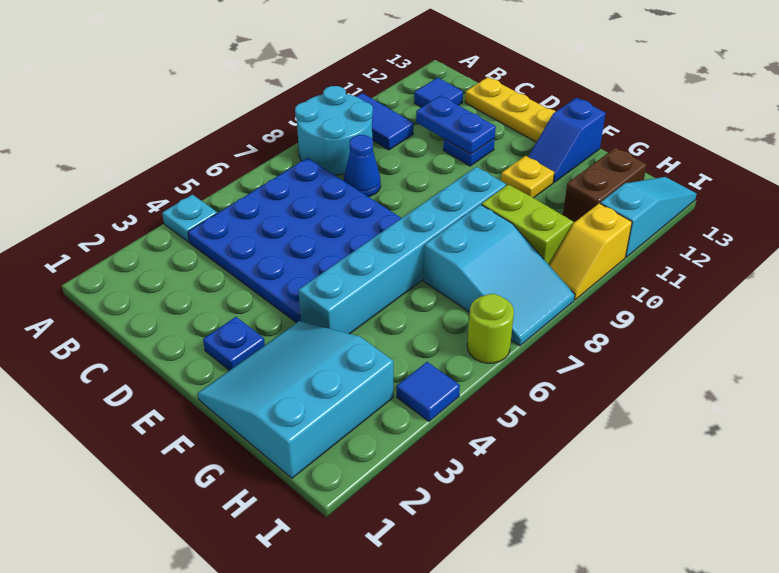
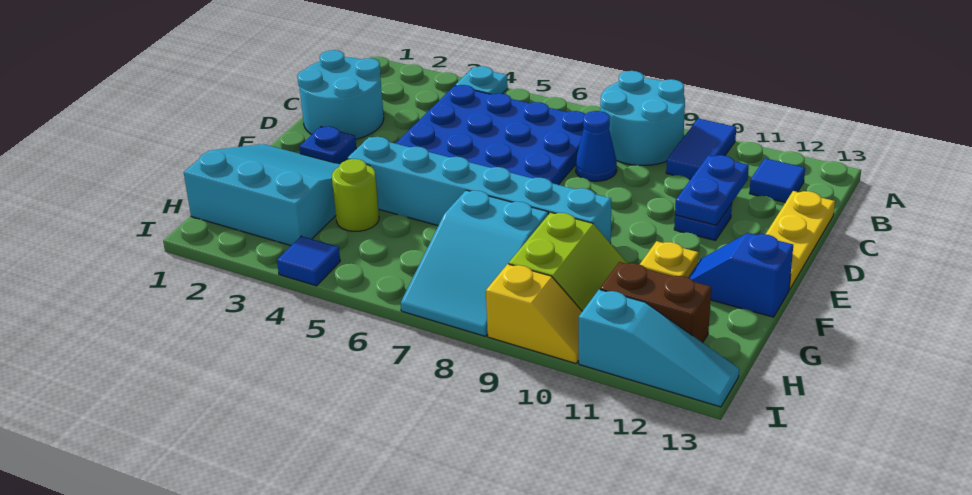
none -> cyan 2x2 round brick [297,50,384,139]
lime 1x1 round brick [467,294,514,363] -> lime 1x1 round brick moved to [332,159,379,231]
yellow 1x2 slope [549,203,632,300] -> yellow 1x2 slope turned to [486,264,582,363]

